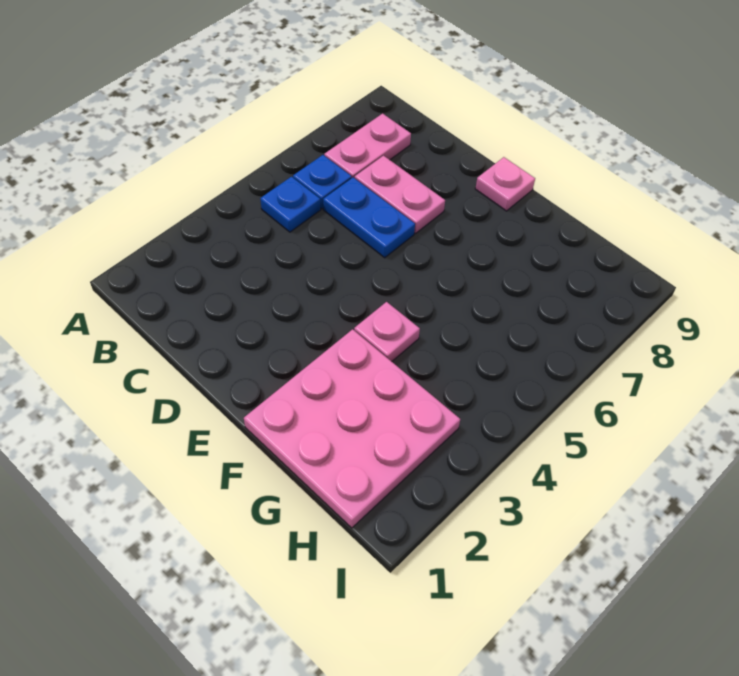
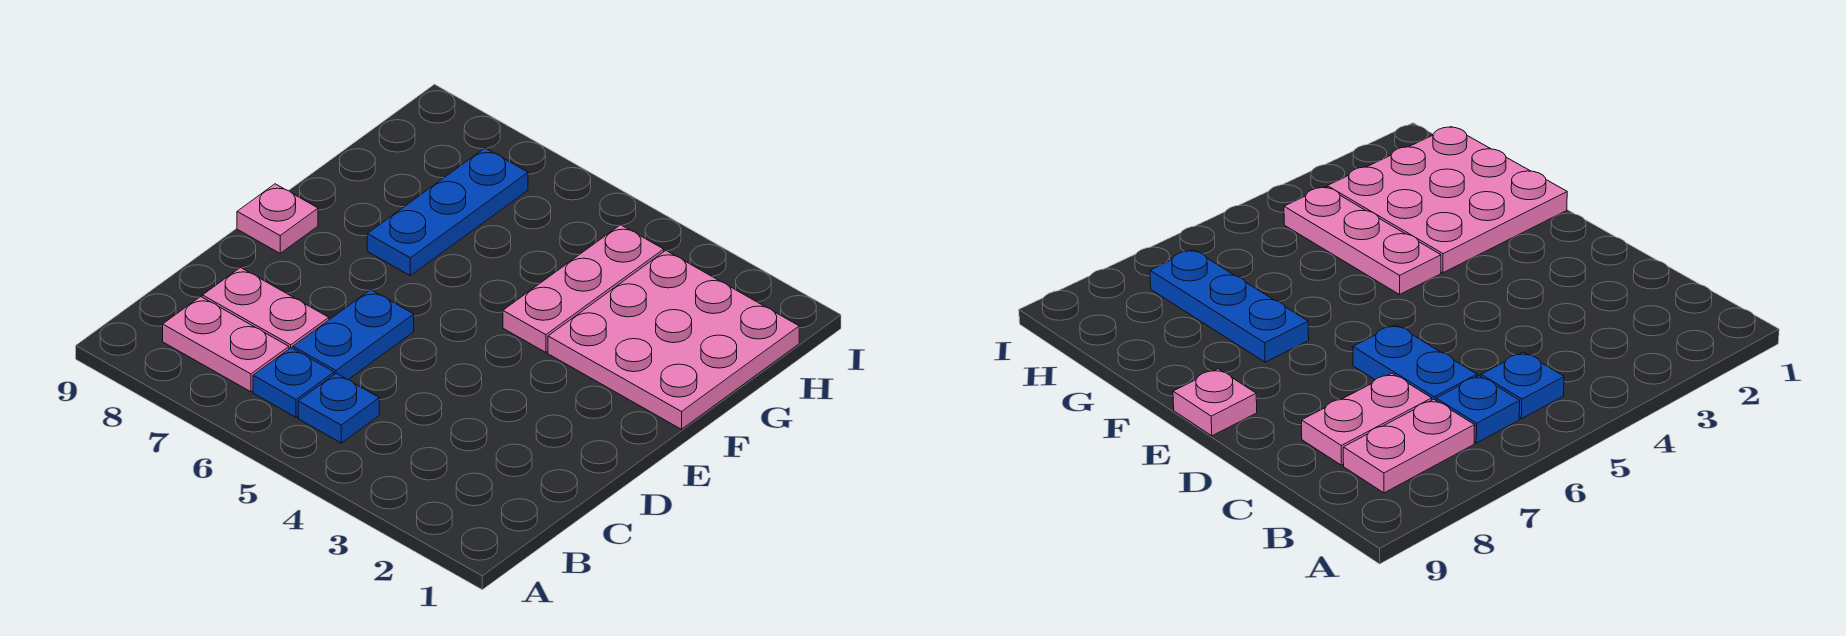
pink 1x2 plate [355,156,445,234] -> pink 1x2 plate turned to [203,268,329,349]
pink 1x1 plate [354,302,420,362] -> pink 1x3 plate [503,225,664,352]
none -> blue 1x3 plate [367,148,528,276]

